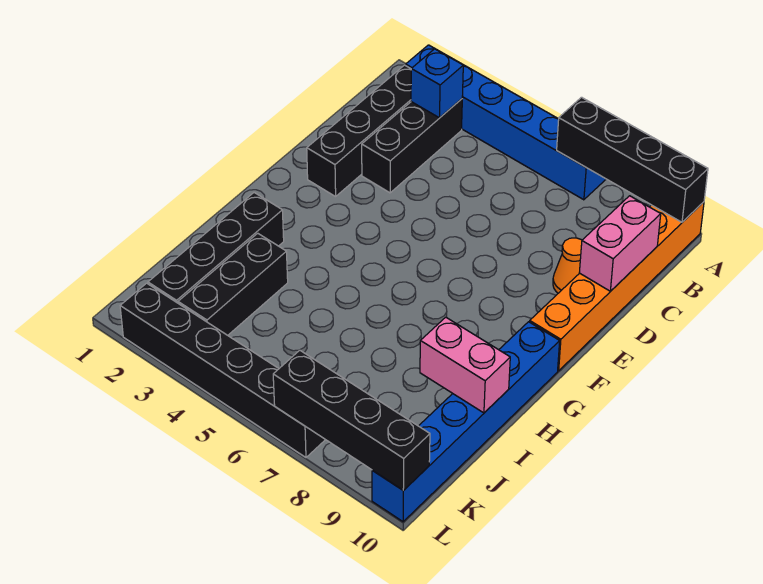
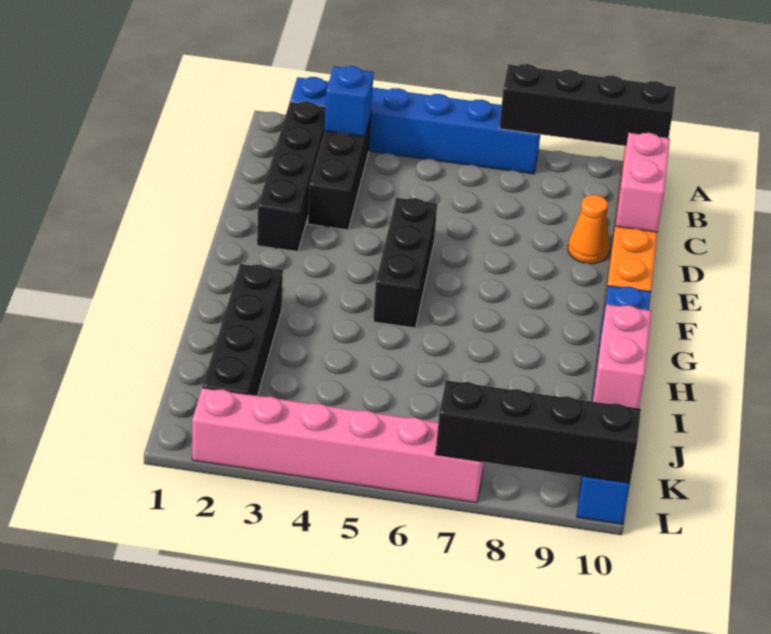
black 1x3 brick [178,233,288,335] -> black 1x3 brick moved to [373,198,437,328]
pink 1x2 brick [420,317,510,413] -> pink 1x2 brick turned to [593,304,651,408]
black 1x6 brick [120,283,325,457] -> pink 1x6 brick [192,388,484,503]

